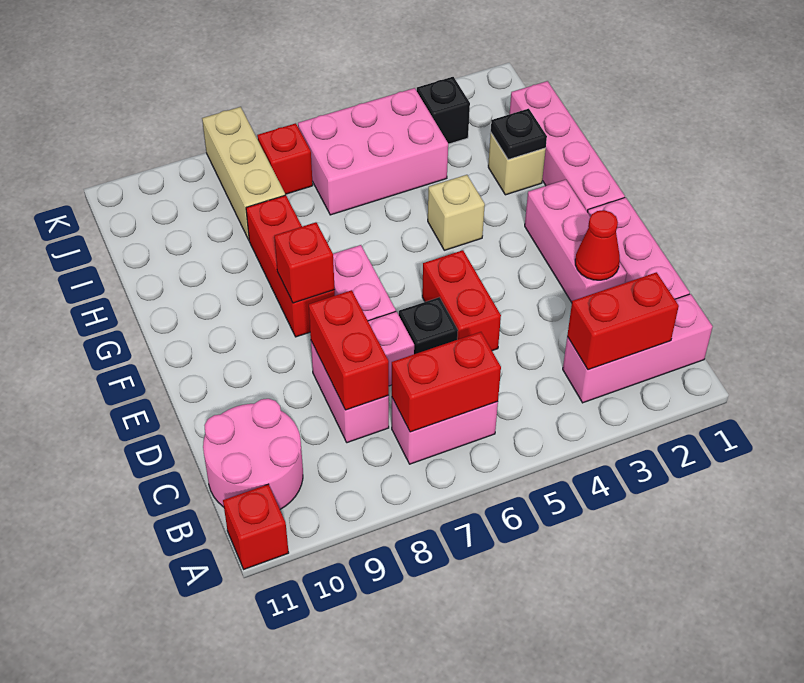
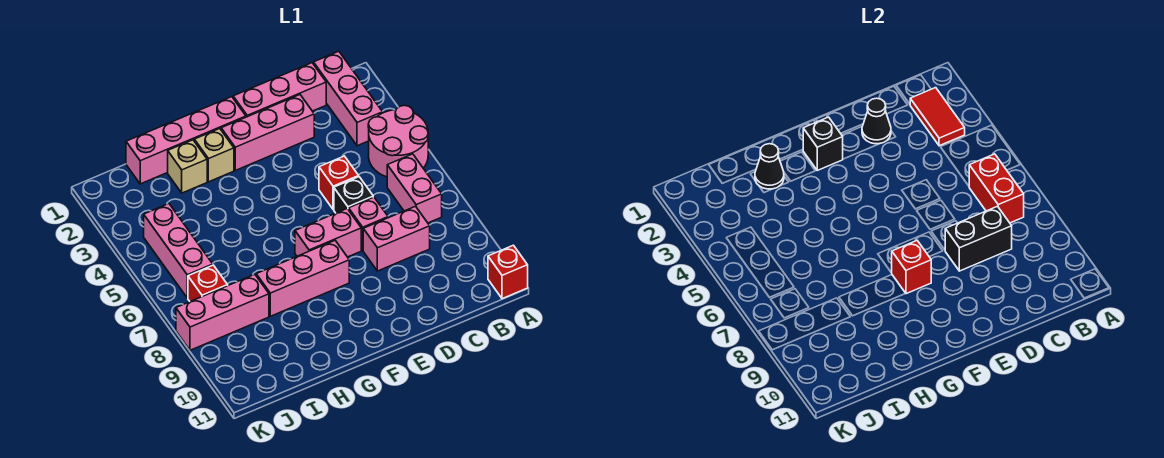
red 1x2 brick [567,272,679,370] -> red 1x2 tile [910,88,965,146]
pink 2x2 round brick [203,399,303,509] -> pink 2x2 round brick moved to [368,105,428,177]
red 1x2 brick [309,290,389,410] -> black 1x2 brick [945,206,1012,271]
red 1x1 cone [575,210,620,280] -> black 1x1 cone [862,98,891,144]
red 1x2 brick [422,250,501,351] -> red 1x1 brick [319,156,359,209]
red 1x3 brick [246,195,335,337] -> pink 1x3 brick [256,241,349,316]
tan 1x1 brick [428,175,485,250] -> tan 1x1 brick moved to [194,129,234,182]
black 1x1 plate [491,109,547,160] -> black 1x1 cone [755,144,784,189]
pink 2x3 brick [298,88,448,215] -> pink 1x3 brick [144,204,213,298]
tan 1x3 brick [202,107,285,240] -> pink 1x3 brick [176,274,269,350]
black 1x1 brick [417,77,470,144] -> black 1x1 brick moved to [803,117,843,170]

